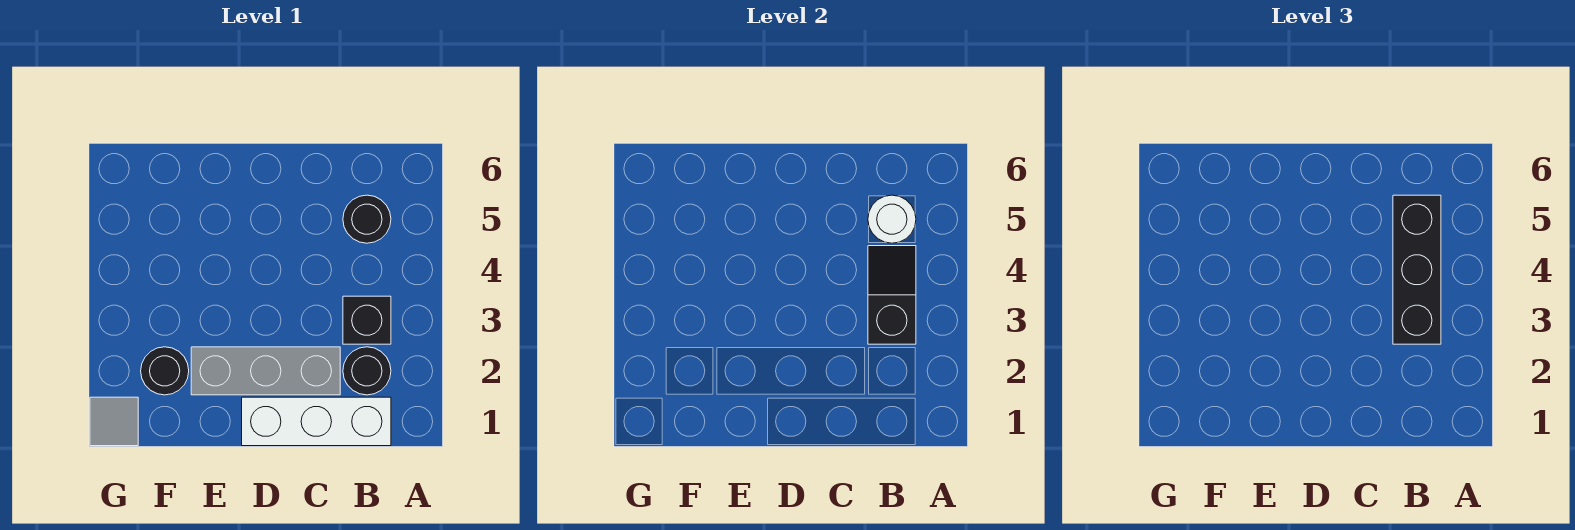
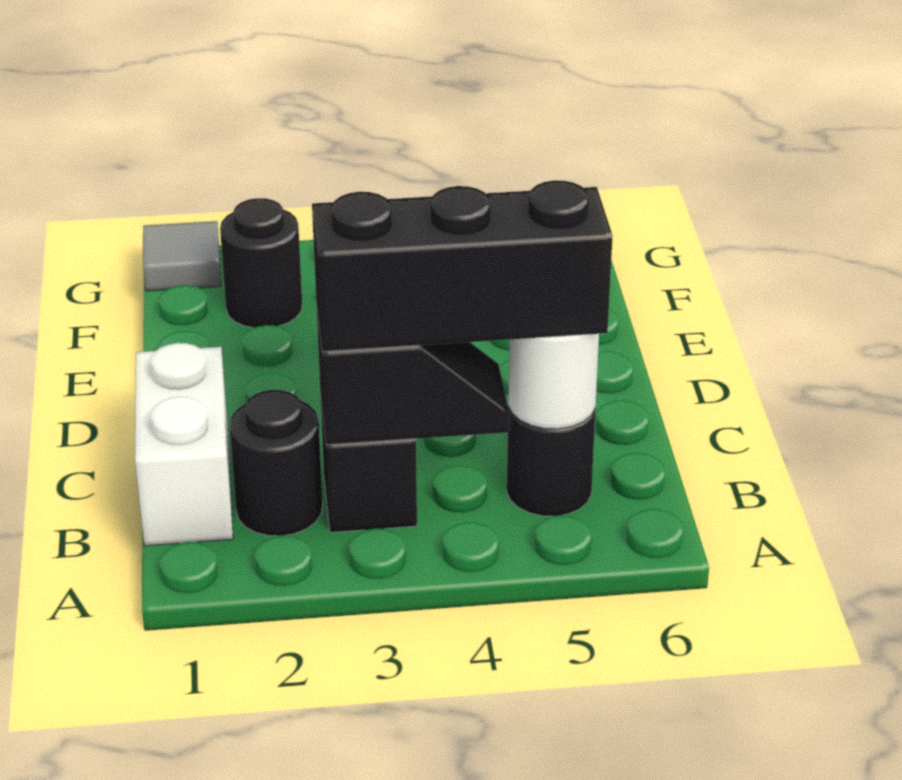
white 1x3 brick [242,397,391,446] -> white 1x2 brick [135,343,233,546]
grey 1x3 brick [191,347,340,395] -> none

